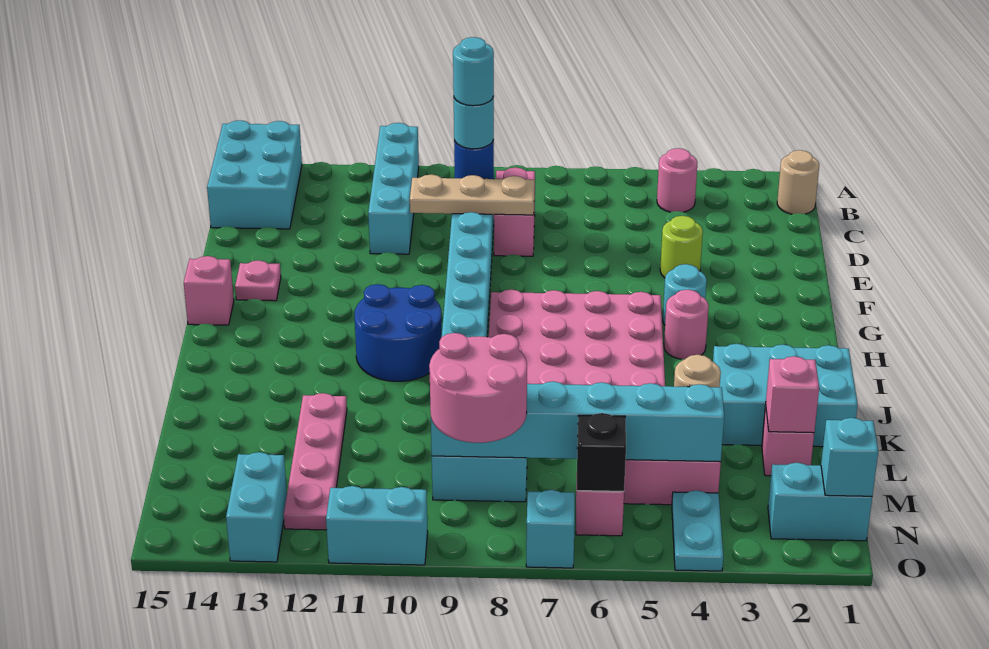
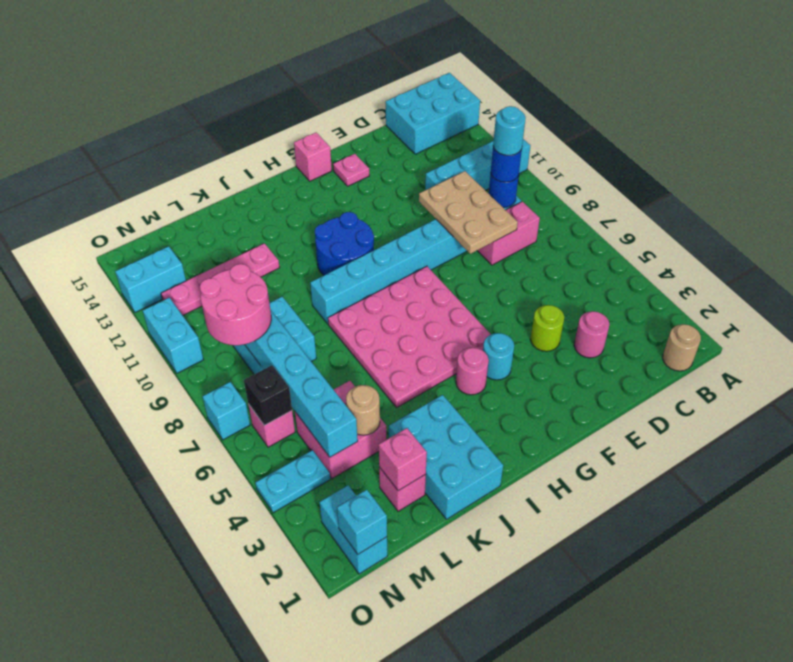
pink 1x1 round brick [657,148,697,212] -> pink 1x1 round brick moved to [574,311,609,358]
cyan 1x1 round brick [454,97,494,149] -> blue 1x1 round brick [491,147,522,182]
tan 1x3 plate [410,174,535,215] -> tan 2x3 plate [419,171,518,254]

